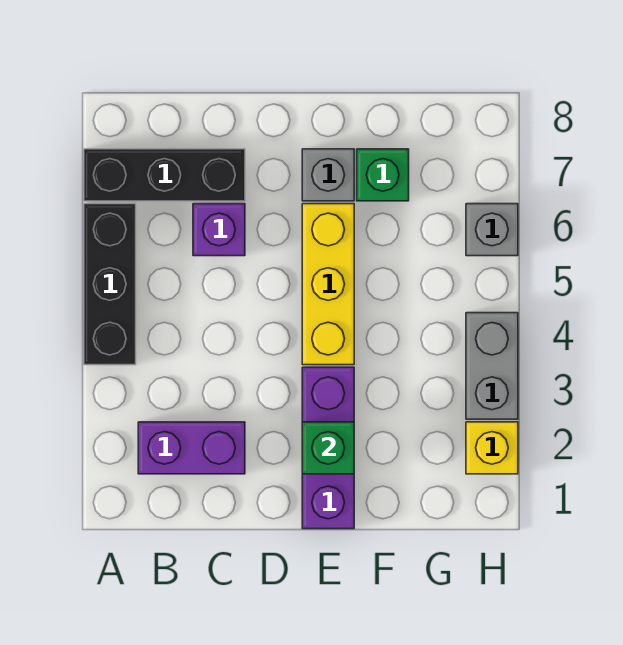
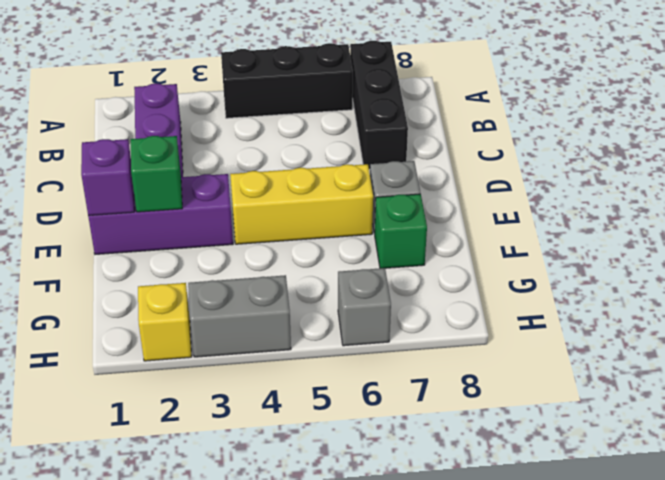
purple 1x1 brick [193,204,245,256] -> purple 1x1 brick moved to [81,139,134,216]

